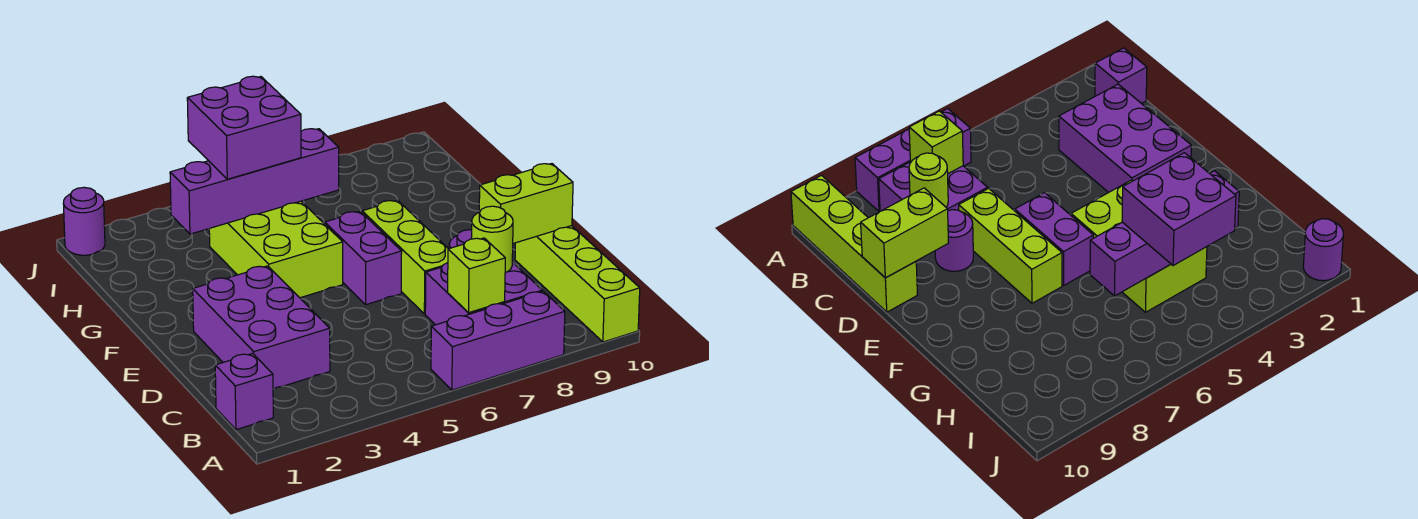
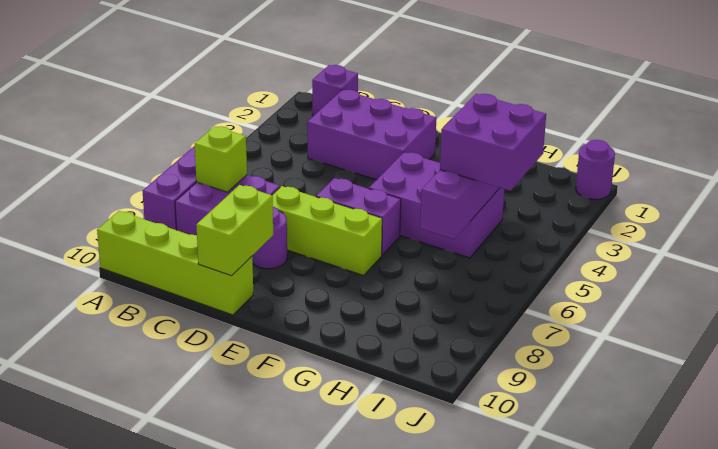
lime 1x1 round brick [471,206,513,273] -> none
lime 2x3 brick [209,201,343,298] -> purple 2x3 brick [369,152,504,258]

